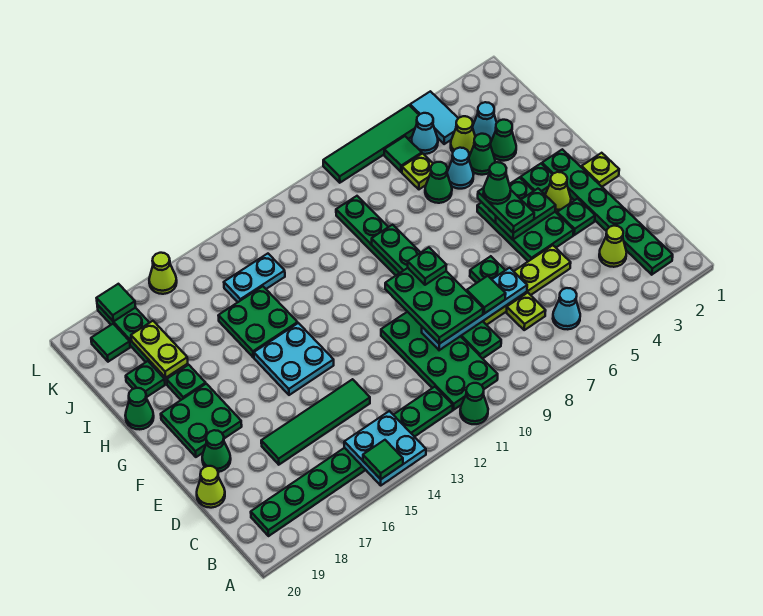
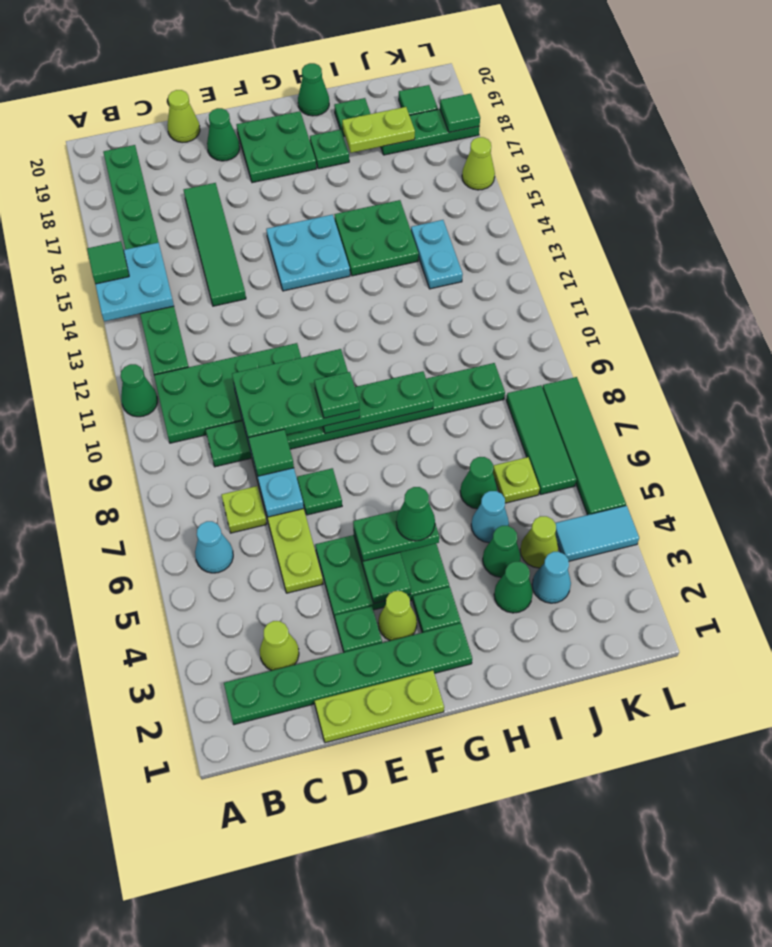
lime 1x1 plate [582,153,619,187] -> lime 1x3 plate [315,670,444,743]
cyan 1x1 cone [411,113,438,154] -> none
green 1x1 tile [384,136,422,172] -> green 1x3 tile [506,385,577,495]

